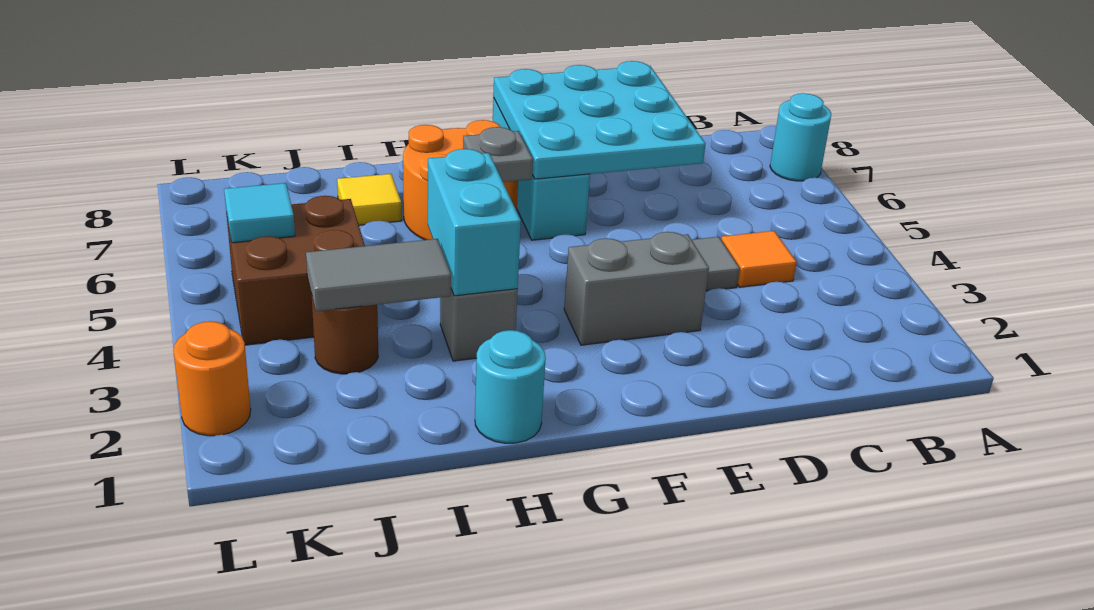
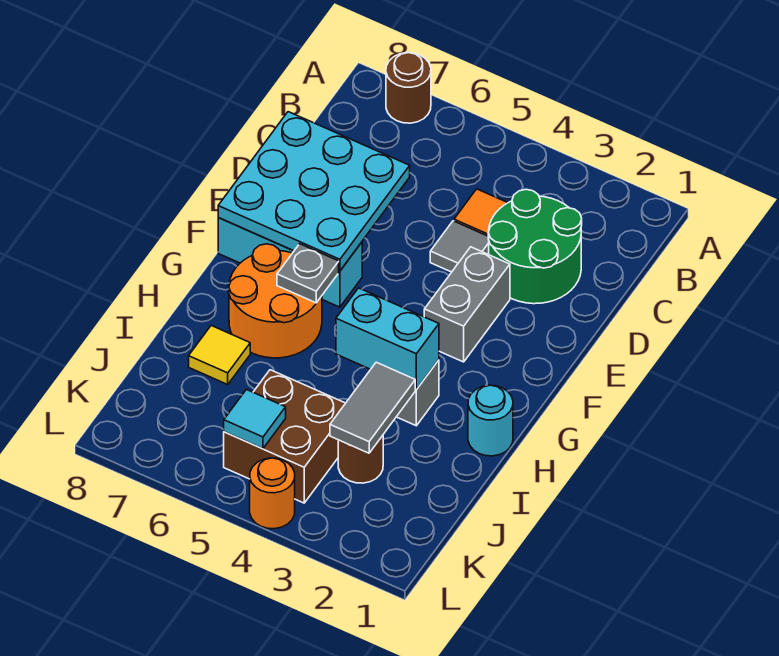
cyan 1x1 round brick [770,93,831,181] -> brown 1x1 round brick [386,53,431,123]
none -> green 2x2 round brick [488,189,582,304]
orange 1x1 round brick [173,321,251,436] -> orange 1x1 round brick moved to [250,458,295,529]

